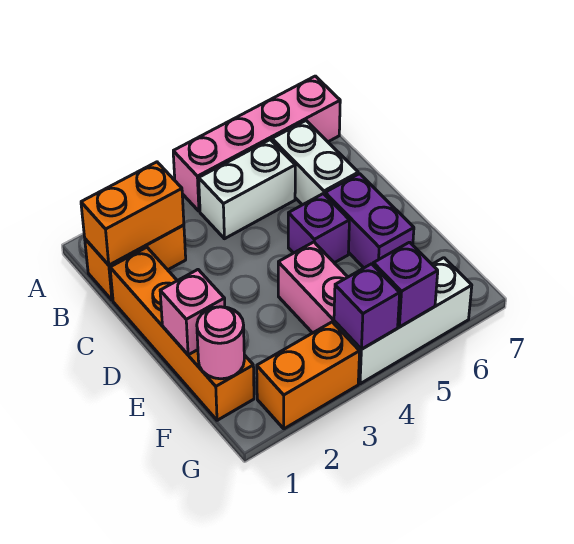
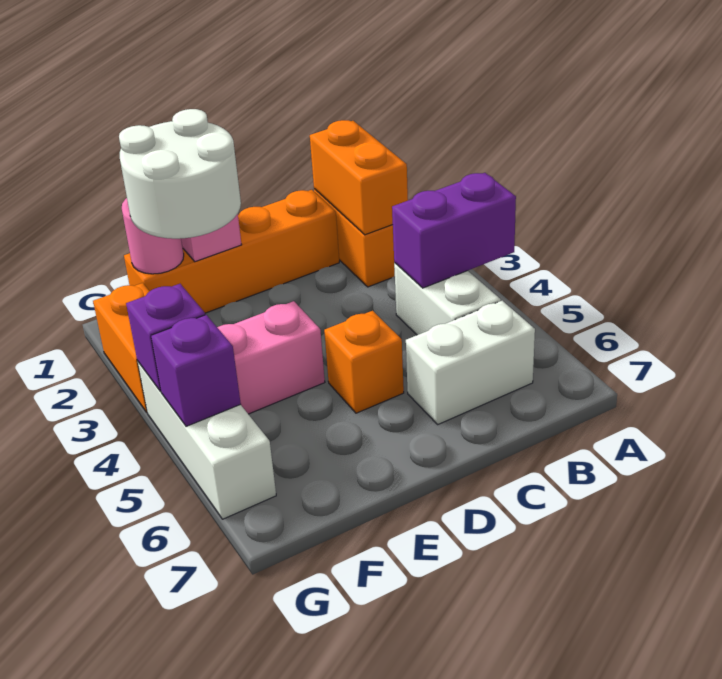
pink 1x4 brick [173,76,340,211] -> none
purple 1x1 brick [288,194,349,263] -> orange 1x1 brick [324,311,404,413]
purple 1x2 brick [325,174,414,268] -> purple 1x2 brick moved to [392,173,516,288]
none -> white 2x2 round brick [119,109,241,239]

